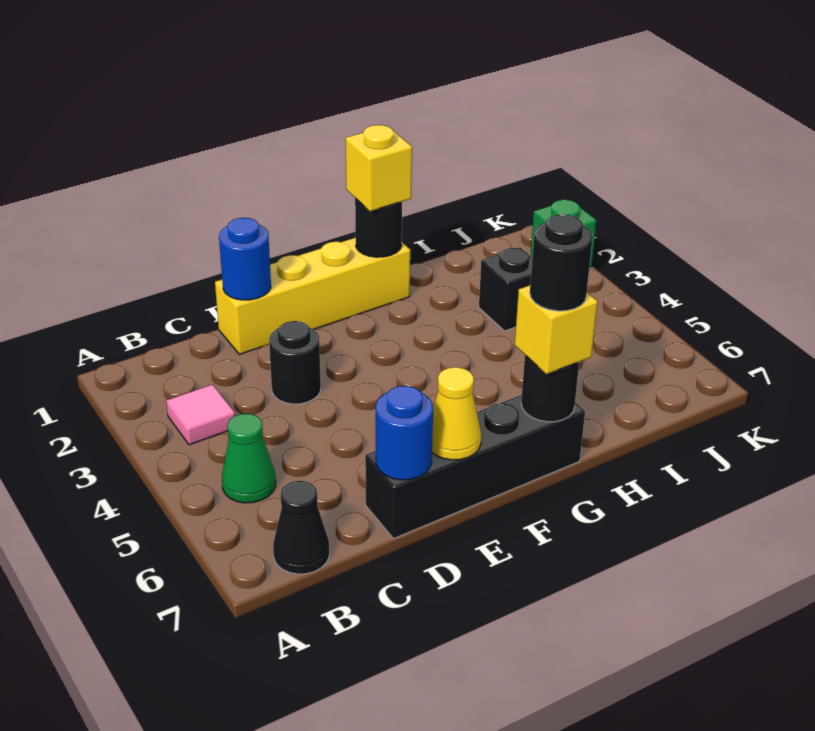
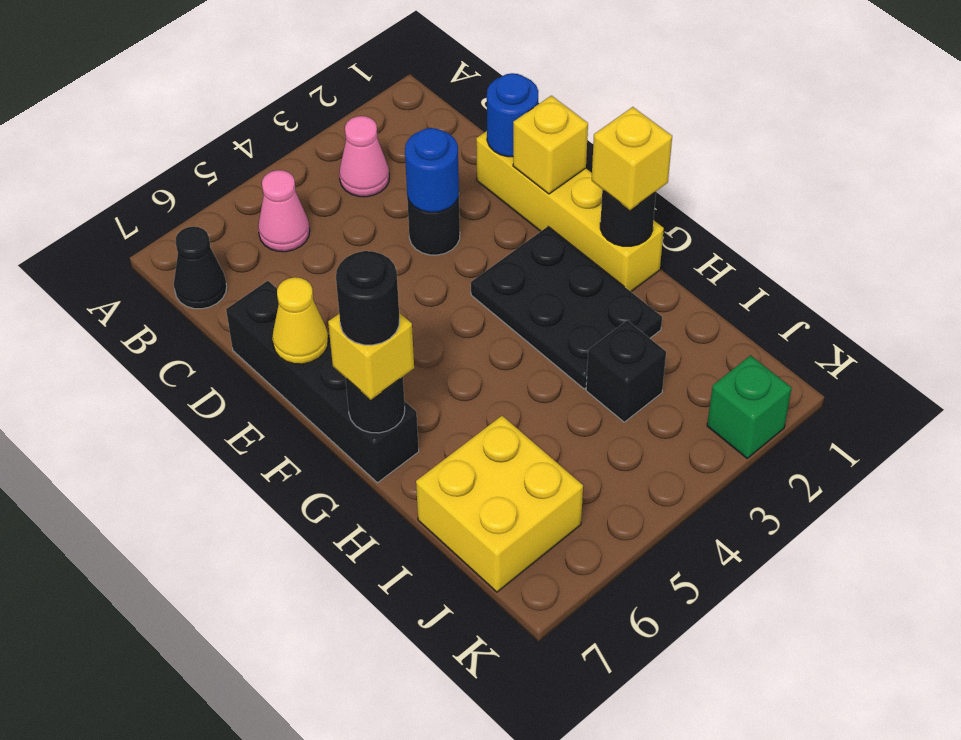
pink 1x1 tile [166,384,235,445] -> pink 1x1 cone [339,116,389,197]
green 1x1 cone [222,414,276,503] -> pink 1x1 cone [258,170,310,252]
blue 1x1 round brick [376,386,433,480] -> blue 1x1 round brick moved to [405,128,459,212]
none -> yellow 1x1 brick [513,96,588,194]
none -> black 2x3 plate [471,227,662,389]
none -> yellow 2x2 brick [416,416,583,592]

